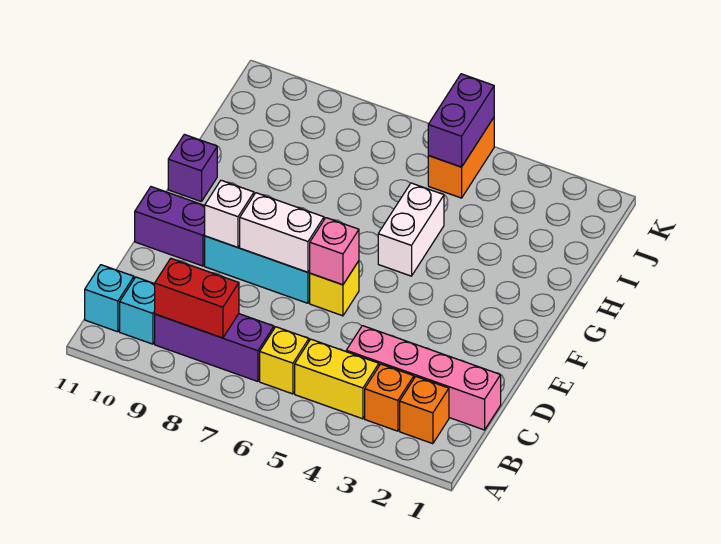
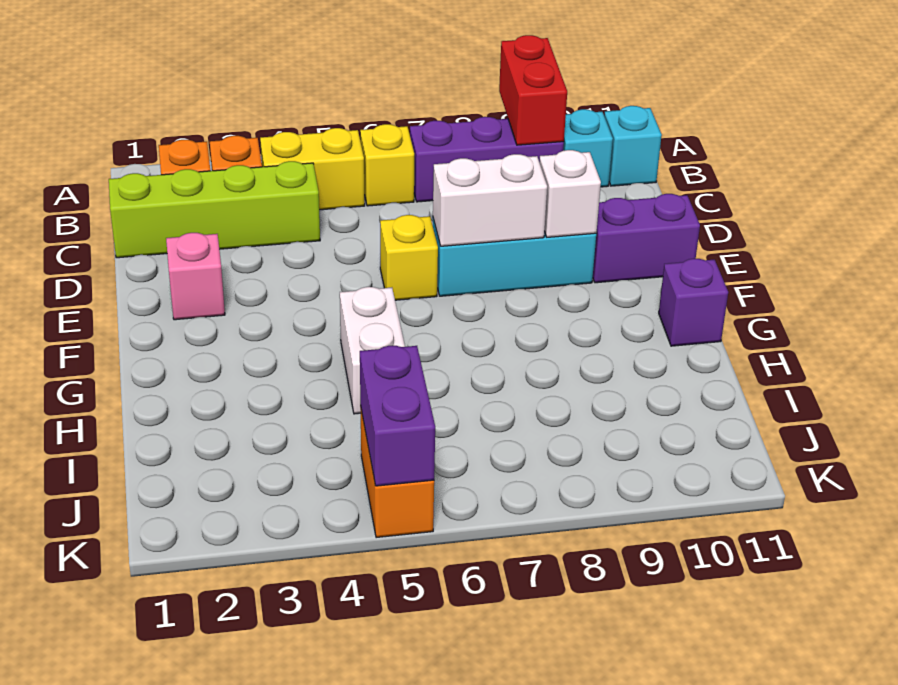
red 1x2 brick [155,259,239,338] -> red 1x2 brick turned to [499,35,567,145]
pink 1x4 brick [346,326,501,430] -> lime 1x4 brick [109,161,320,258]
pink 1x1 brick [309,218,359,285] -> pink 1x1 brick moved to [166,233,225,320]

